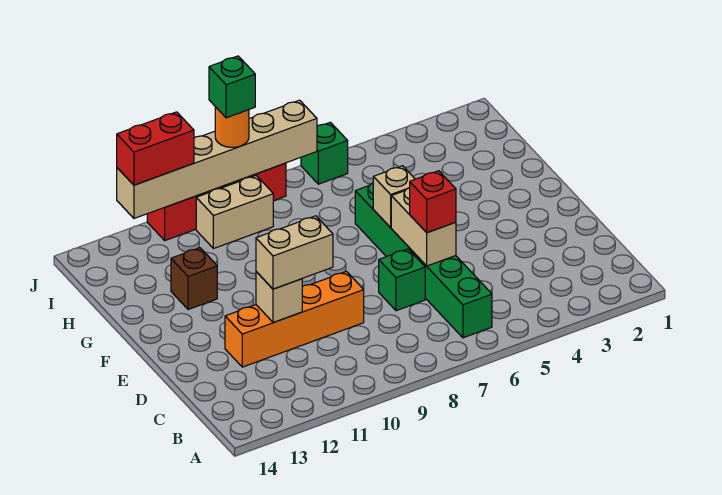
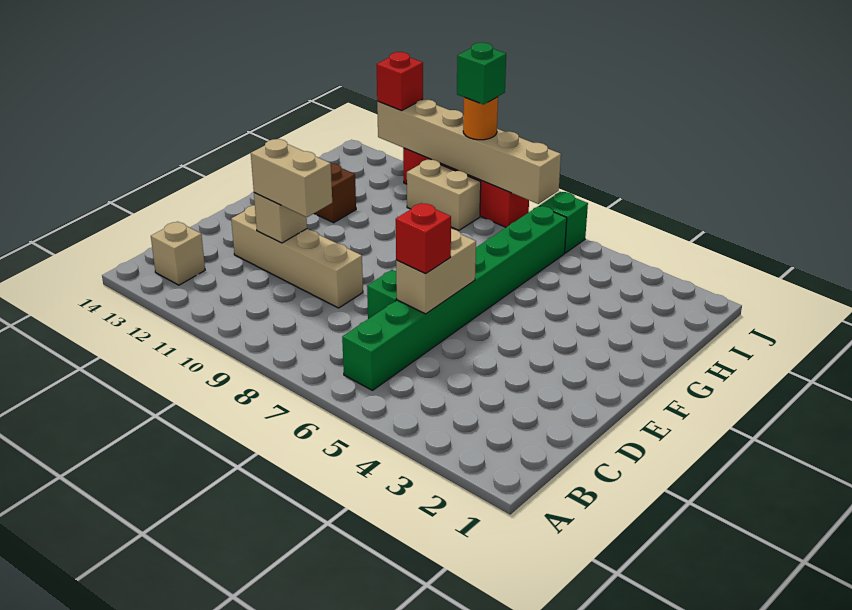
green 1x6 brick [355,183,492,338] -> green 1x8 brick [342,206,567,390]
orange 1x4 brick [225,271,364,367] -> tan 1x4 brick [231,205,363,308]
tan 1x1 brick [373,166,415,228] -> tan 1x1 brick moved to [151,222,205,285]
red 1x2 brick [117,112,194,185] -> red 1x1 brick [376,52,423,111]

